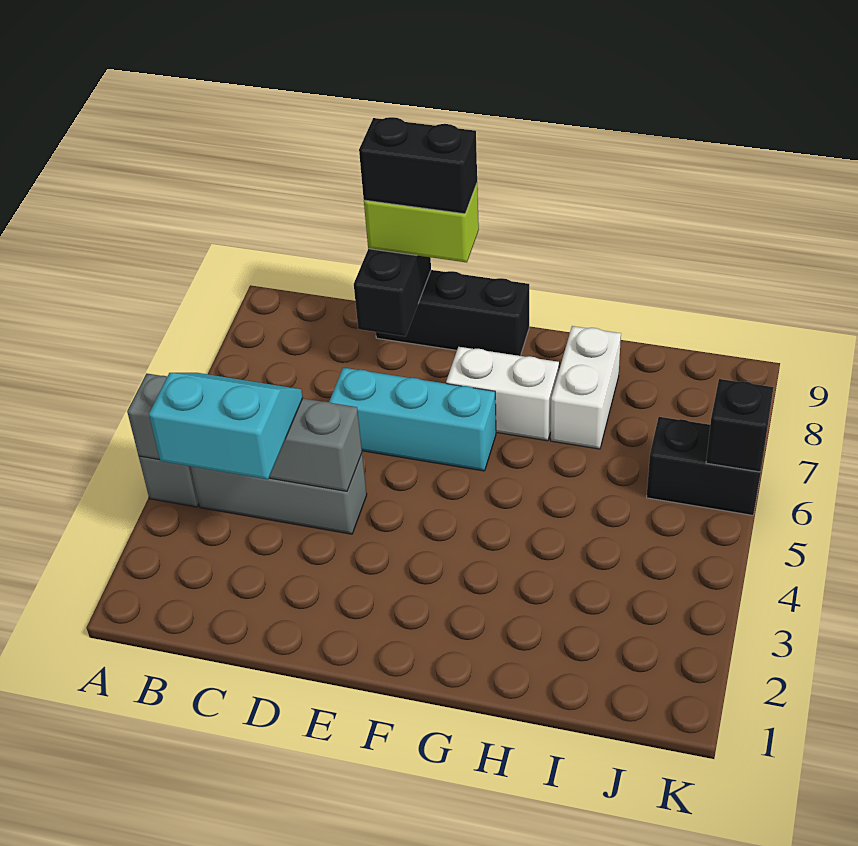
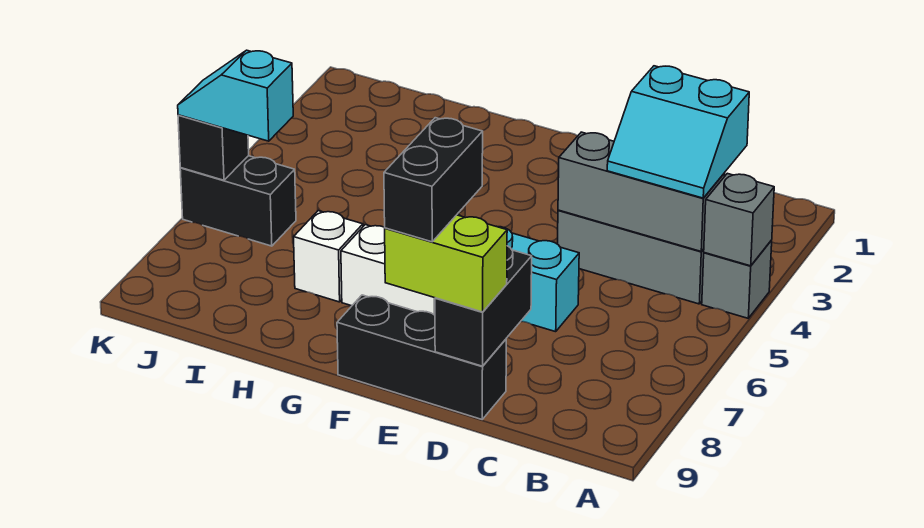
black 1x2 brick [359,117,477,214] -> black 1x2 brick turned to [384,118,483,242]
white 1x2 brick [551,326,621,449] -> white 1x1 brick [294,211,363,302]
none -> cyan 1x2 slope [178,50,293,141]

